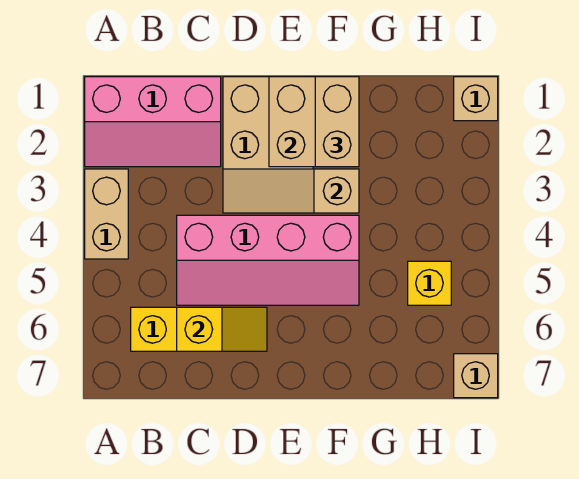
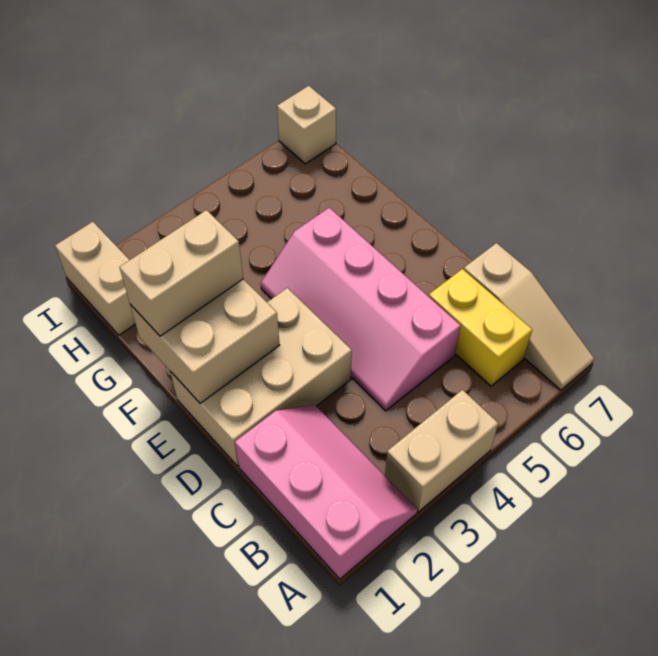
pink 2x4 slope [177,215,359,305] -> pink 2x4 slope turned to [261,208,461,411]
yellow 1x2 slope [177,307,267,351] -> none
tan 1x3 slope [223,169,359,213] -> tan 1x3 slope moved to [464,243,594,390]
yellow 1x1 brick [408,261,451,305] -> none
tan 1x1 brick [454,77,498,121] -> tan 1x2 brick [55,222,136,335]

